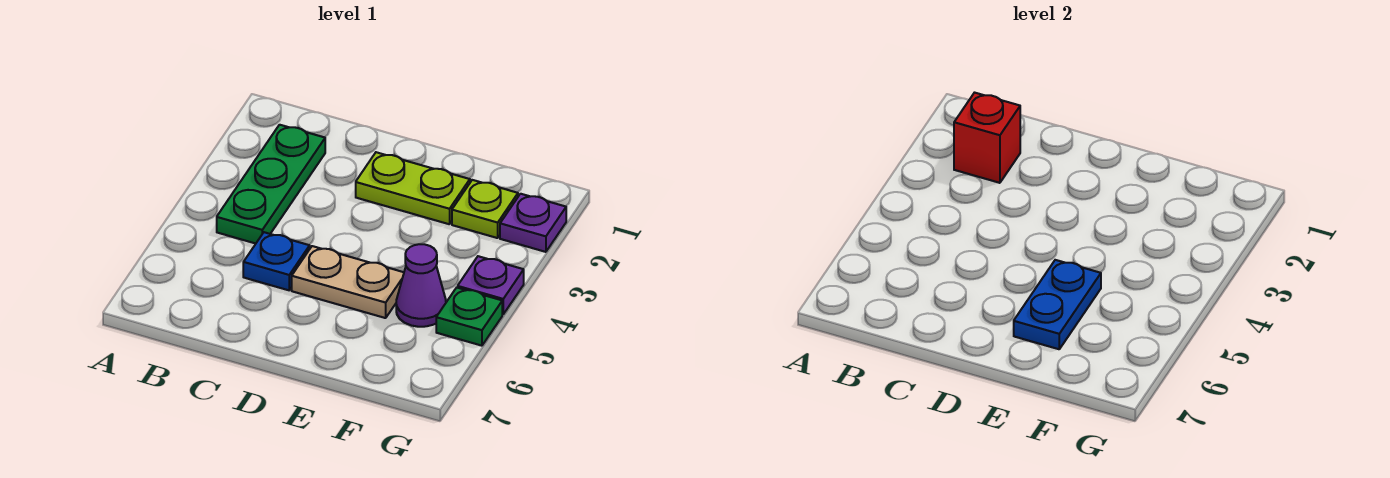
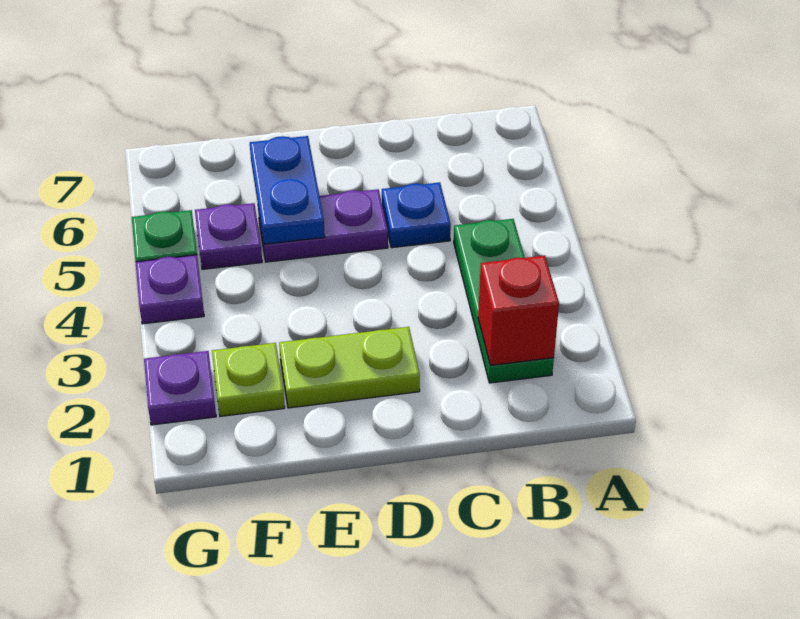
tan 1x2 plate [292,246,404,318] -> purple 1x2 plate [258,189,388,262]
purple 1x1 cone [396,244,446,327] -> purple 1x1 plate [195,203,262,269]

